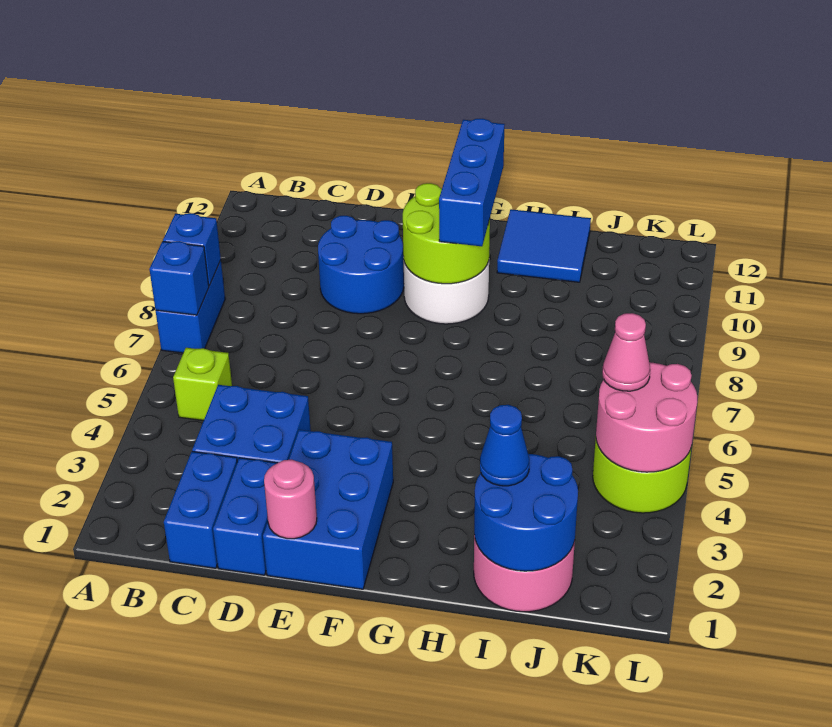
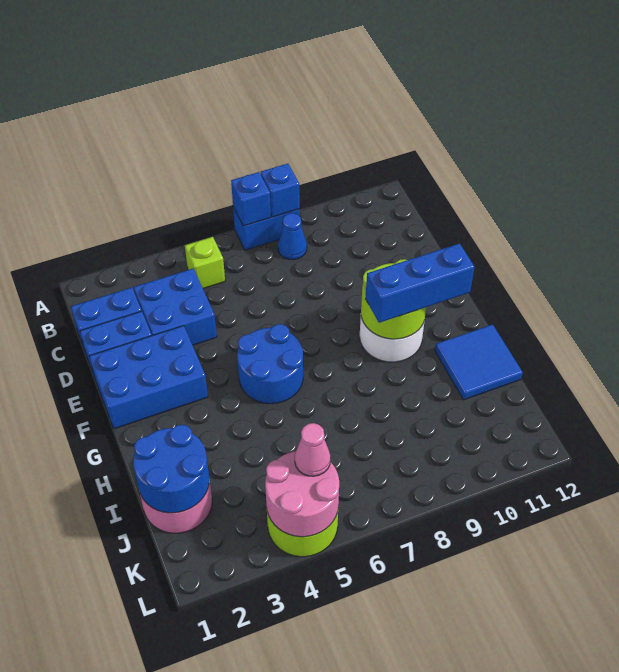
blue 2x2 round brick [318,216,404,314] -> blue 2x2 round brick moved to [237,324,303,404]
pink 1x1 round brick [264,460,317,539] -> none
blue 1x1 cone [480,405,529,486] -> blue 1x1 cone moved to [278,213,307,260]

